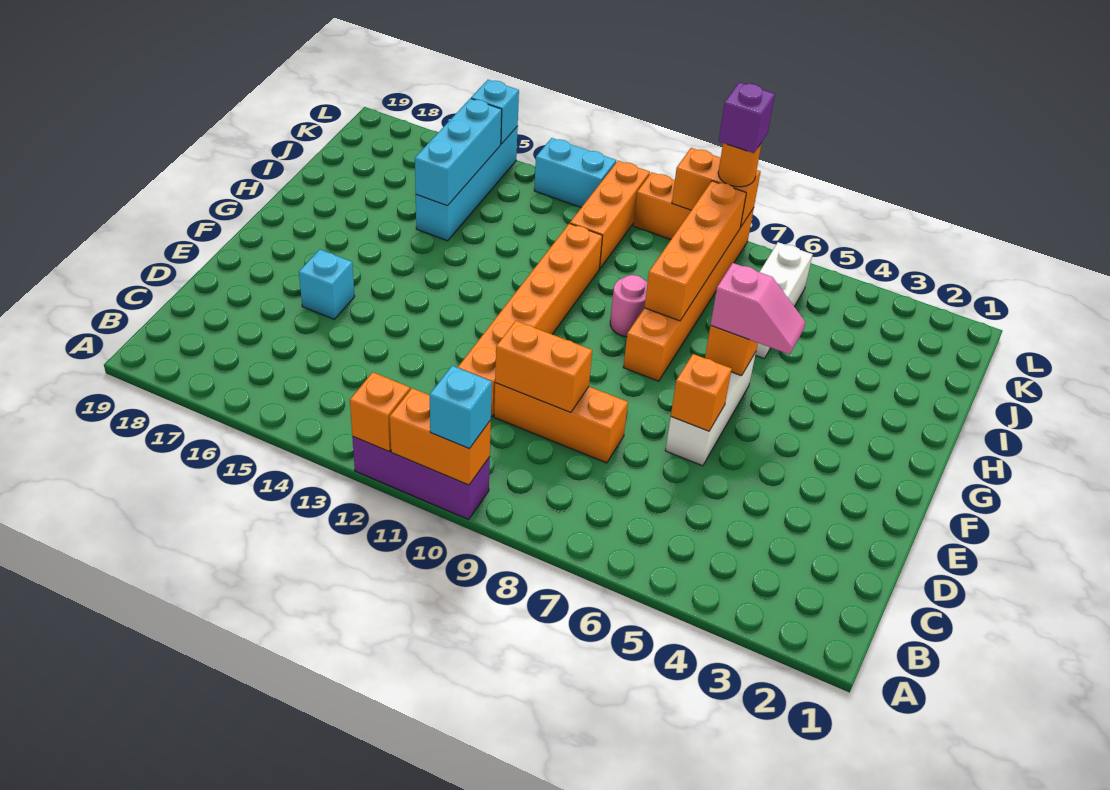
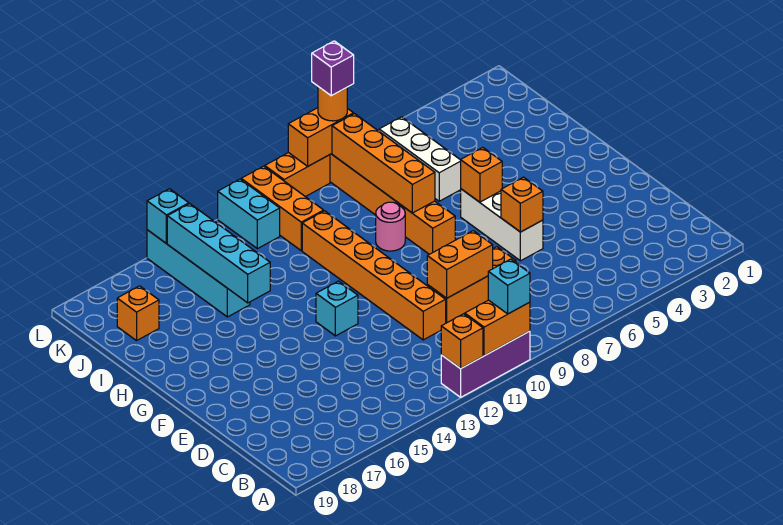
cyan 1x1 brick [299,249,355,319] -> cyan 1x1 brick moved to [316,281,358,336]
pink 1x2 slope [711,263,805,354] -> none
cyan 1x3 brick [415,98,502,206] -> cyan 1x4 brick [167,204,270,303]
none -> orange 1x1 brick [117,286,159,341]
cyan 1x2 brick [534,138,616,208] -> cyan 1x2 brick turned to [218,179,280,249]

